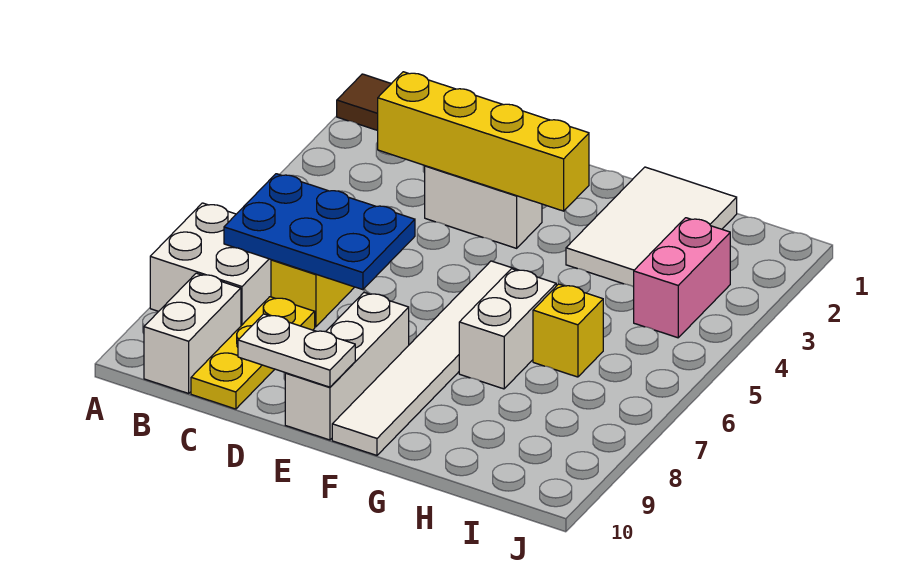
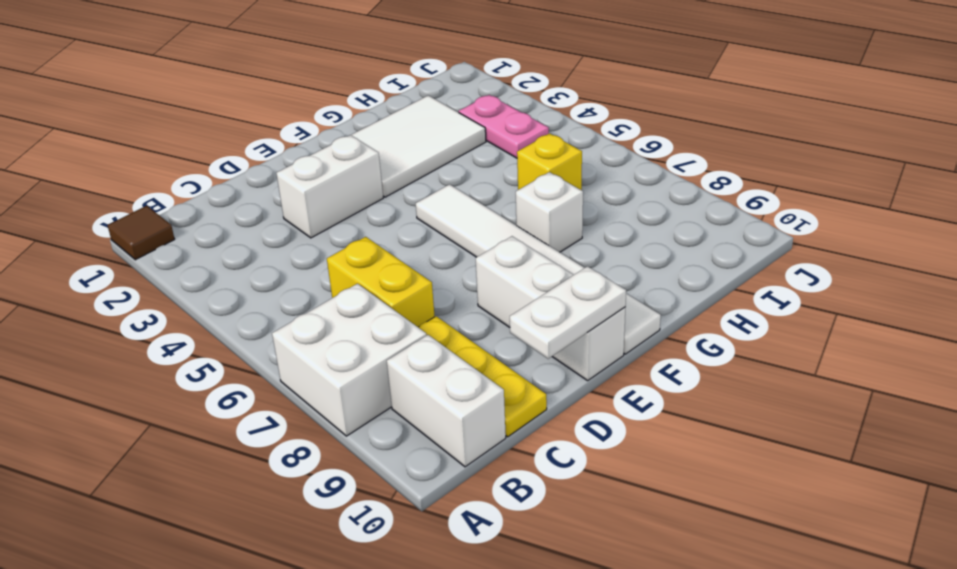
blue 2x3 plate [224,174,415,290] -> none
yellow 1x4 brick [378,72,589,211] -> none
white 2x3 tile [566,167,737,287] -> white 2x3 tile turned to [352,95,486,197]
white 1x2 brick [459,269,556,389] -> white 1x1 brick [516,172,583,252]
pink 1x2 brick [634,218,730,338] -> pink 1x2 plate [459,95,549,158]

